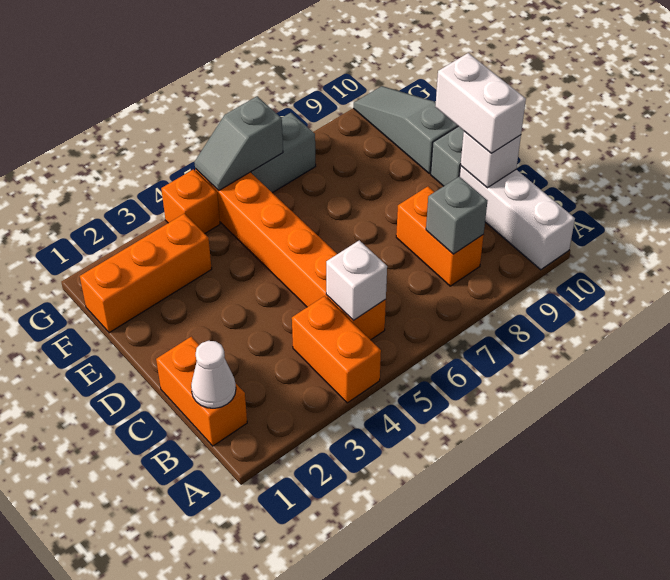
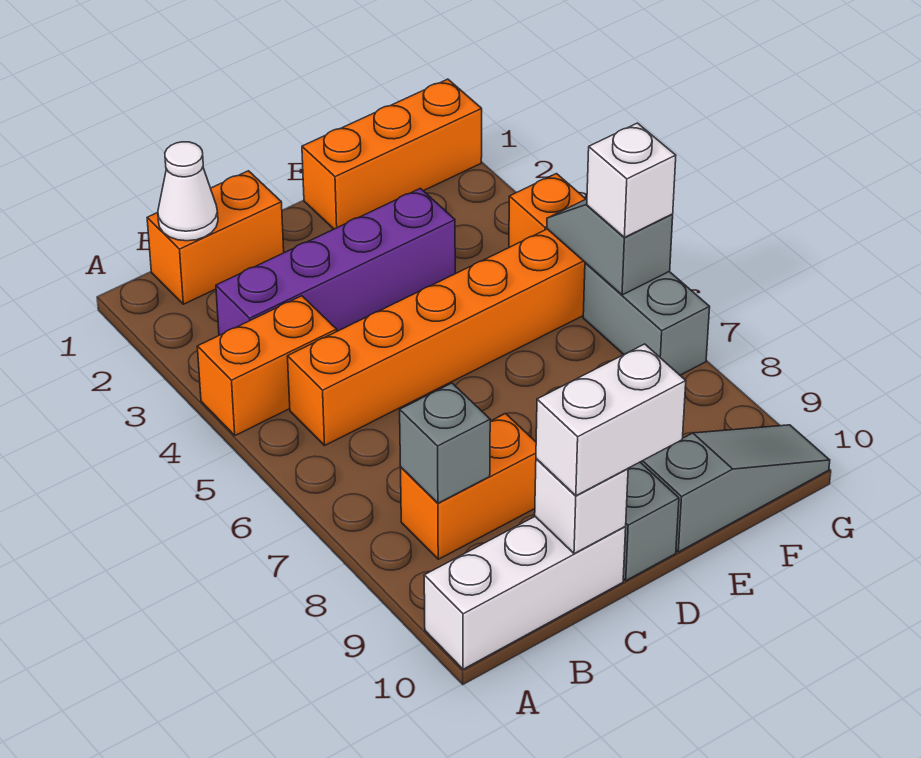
none -> purple 1x4 brick [216,188,455,335]
white 1x1 brick [326,240,387,321] -> white 1x1 brick moved to [587,123,676,237]
orange 1x3 brick [80,214,212,333] -> orange 1x3 brick turned to [302,79,482,229]

